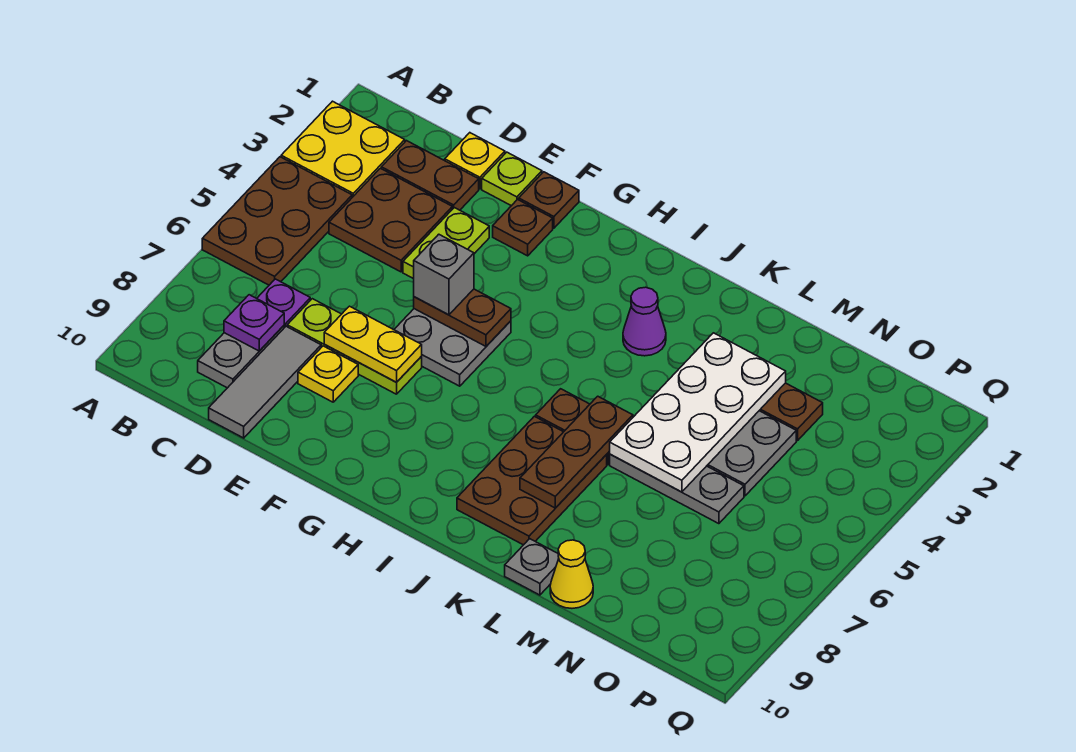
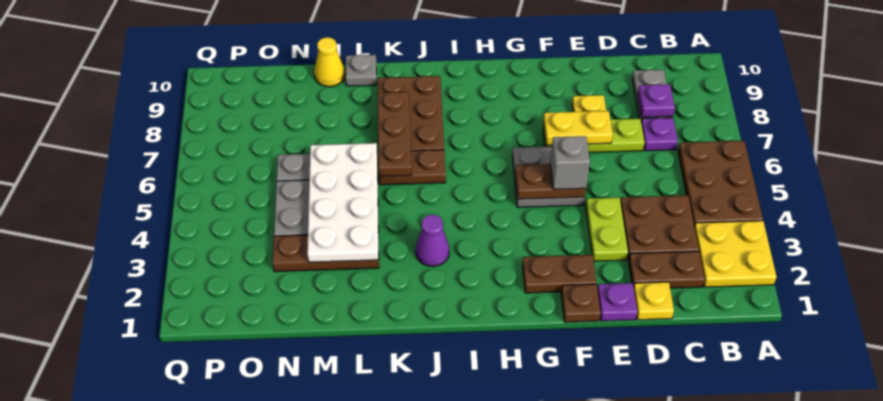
grey 1x3 tile [209,326,321,438] -> none
lime 1x1 plate [482,152,542,206] -> purple 1x1 plate [598,283,637,321]
brown 1x1 plate [493,200,553,256] -> brown 1x2 plate [523,255,596,293]

